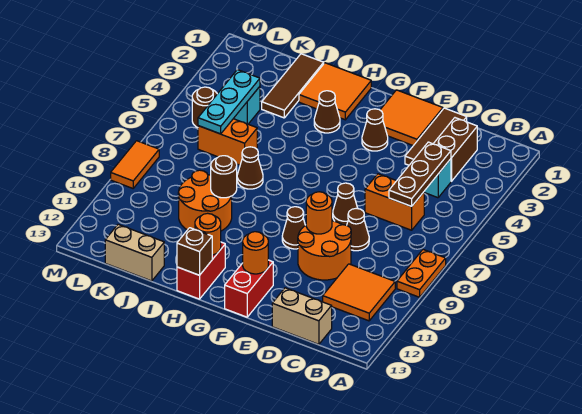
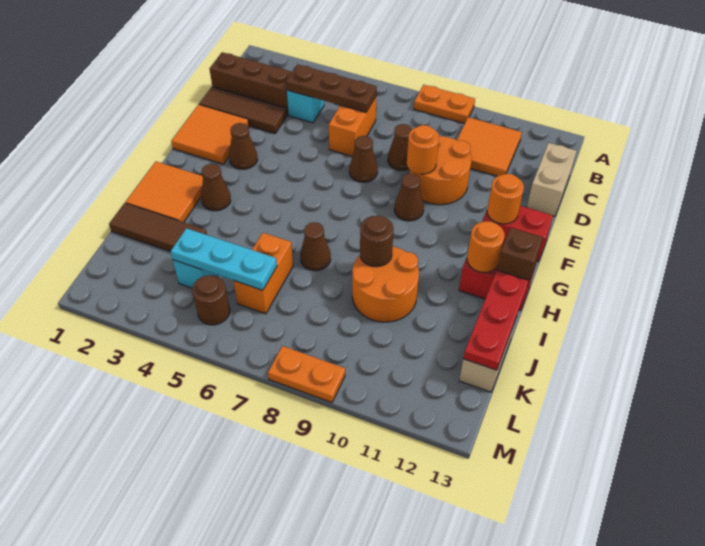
brown 1x2 brick [433,118,477,181] -> brown 1x3 brick [210,52,292,115]
none -> red 1x3 plate [463,270,529,370]
orange 1x2 tile [111,141,159,188] -> orange 1x2 plate [268,346,345,402]

